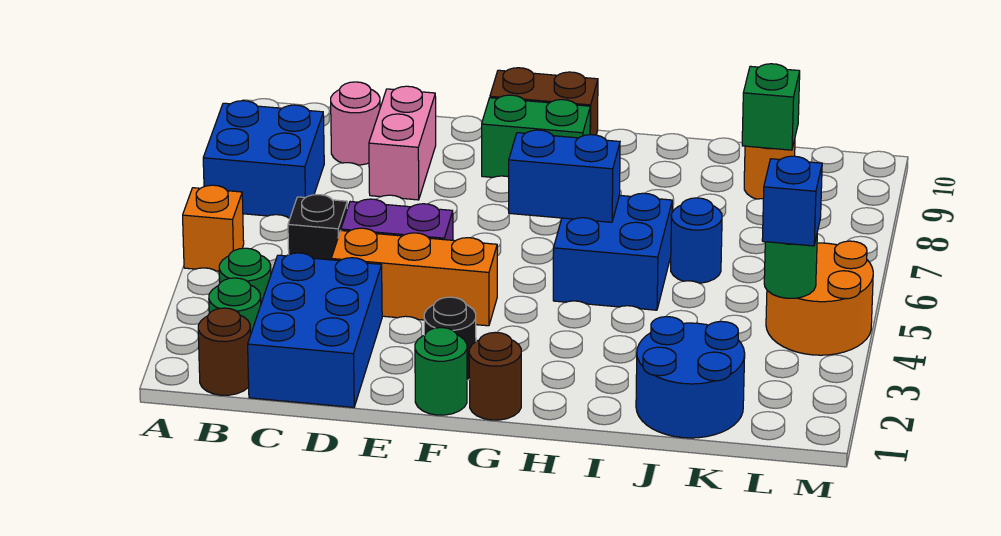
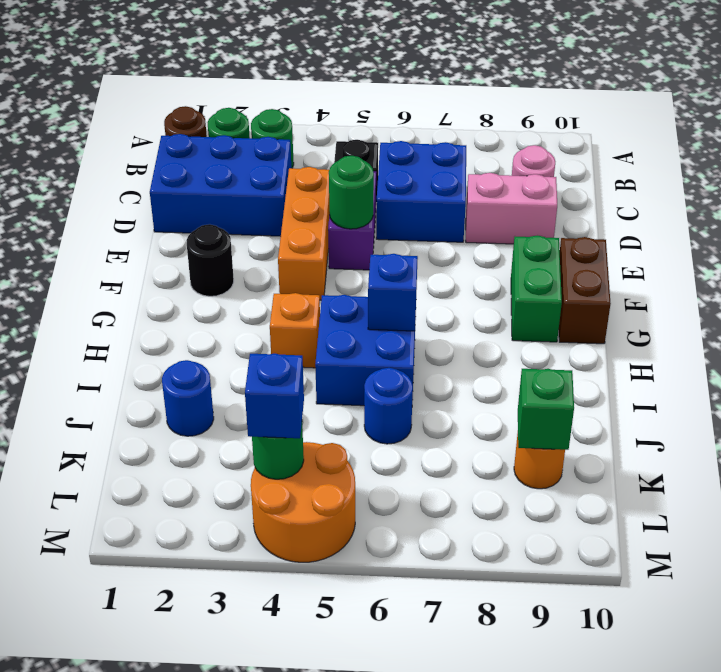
orange 1x1 brick [183,185,244,271] -> orange 1x1 brick moved to [270,293,320,368]
blue 2x2 brick [203,101,324,218] -> blue 2x2 brick moved to [376,141,466,242]
green 1x1 round brick [415,328,467,415] -> green 1x1 round brick moved to [329,156,374,229]
brown 1x1 round brick [469,332,521,420] -> none
blue 1x2 brick [509,130,620,222] -> blue 1x1 brick [368,254,418,331]
blue 2x2 round brick [636,317,745,438] -> blue 1x1 round brick [162,360,214,436]

